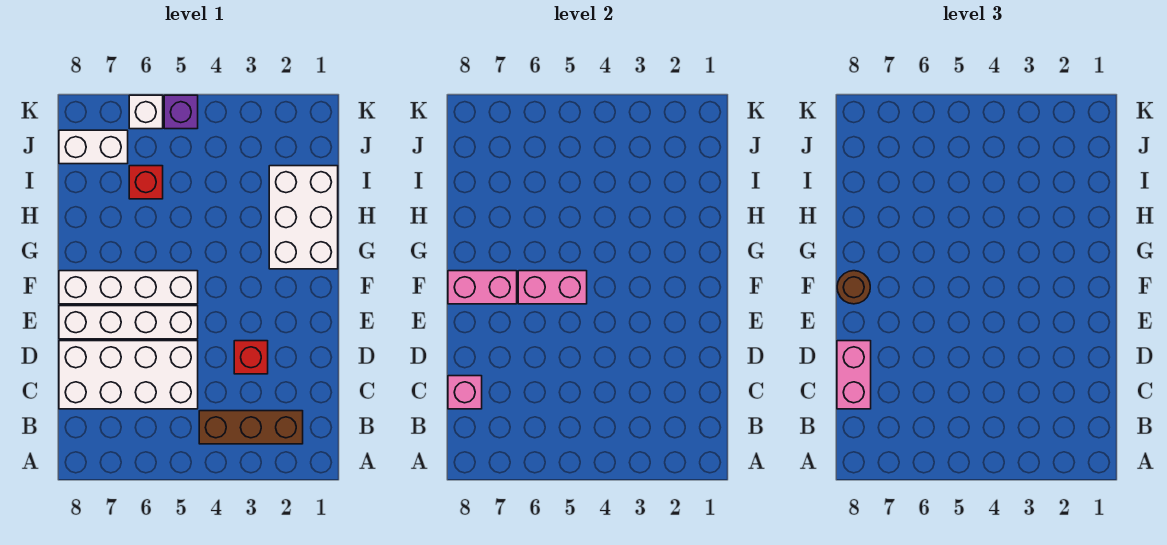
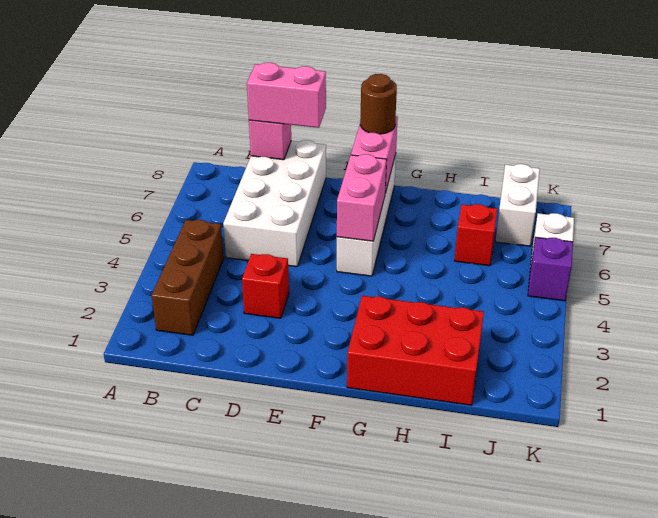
white 1x4 brick [59,306,198,339] -> none
white 2x3 brick [269,166,338,269] -> red 2x3 brick [347,296,484,405]

